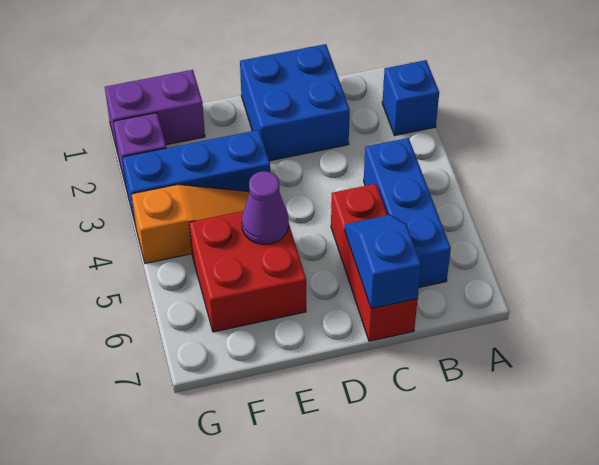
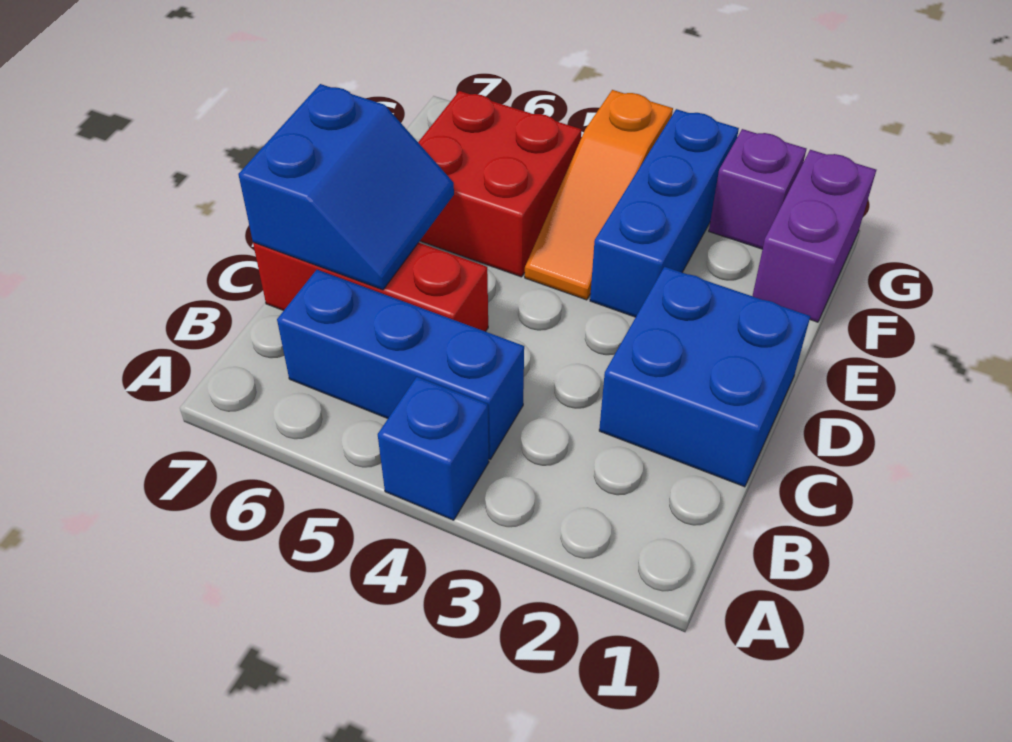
blue 1x1 brick [382,60,439,135] -> blue 1x1 brick moved to [378,377,489,520]
blue 1x2 slope [345,215,421,309] -> blue 2x2 slope [238,84,454,290]
purple 1x1 cone [242,171,289,244] -> none

